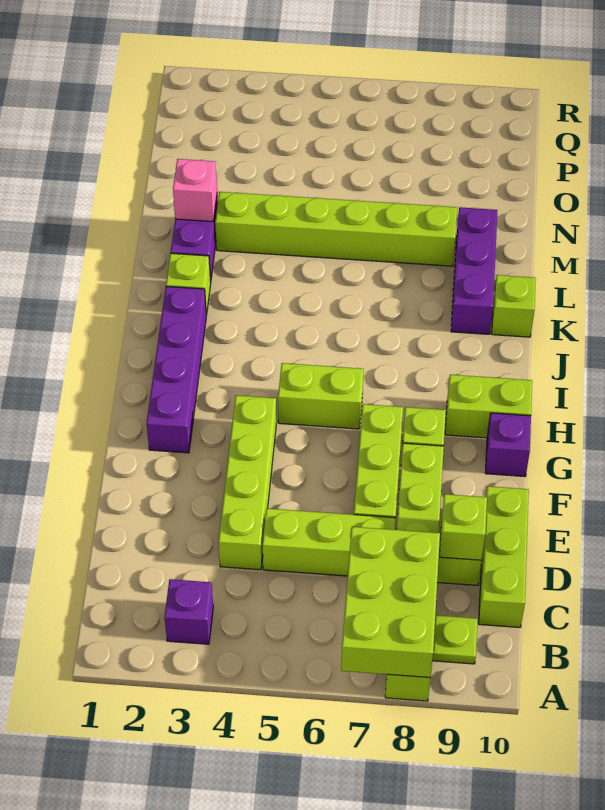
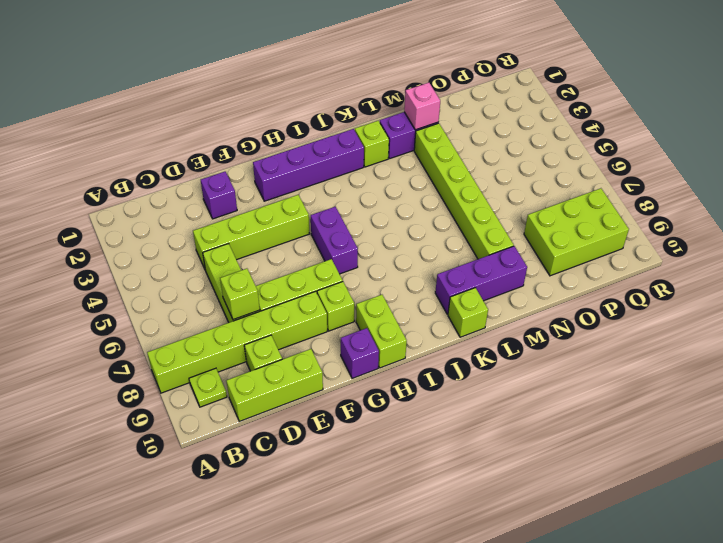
lime 2x3 brick [341,527,440,678] -> lime 2x3 brick moved to [524,188,629,276]
purple 1x1 brick [164,579,213,644] -> purple 1x1 brick moved to [201,172,237,219]
lime 1x1 brick [440,494,487,560] -> lime 1x1 brick moved to [220,269,260,320]
lime 1x2 brick [278,363,363,429] -> purple 1x2 brick [311,207,358,274]

